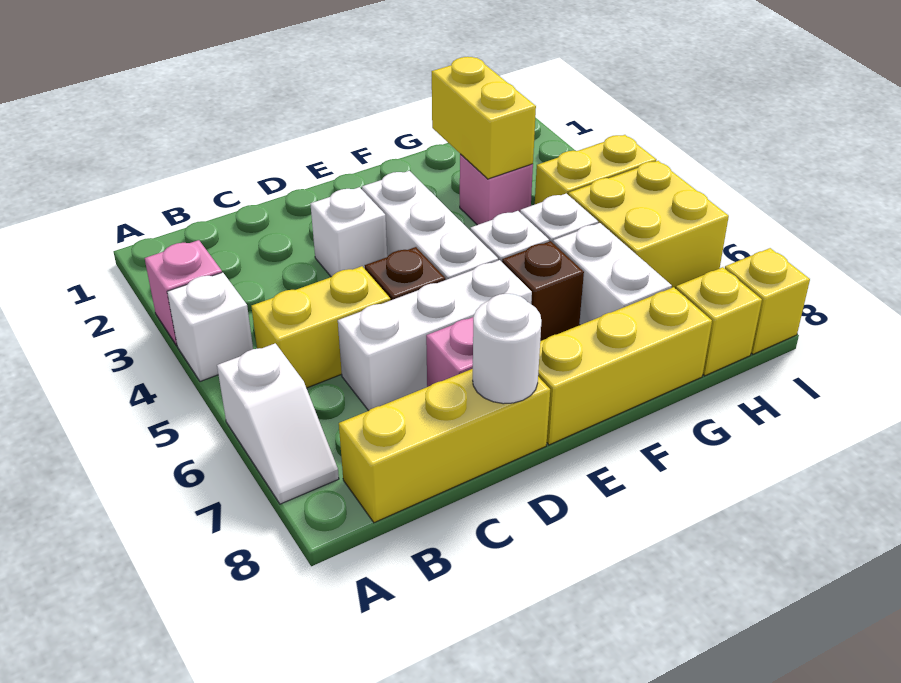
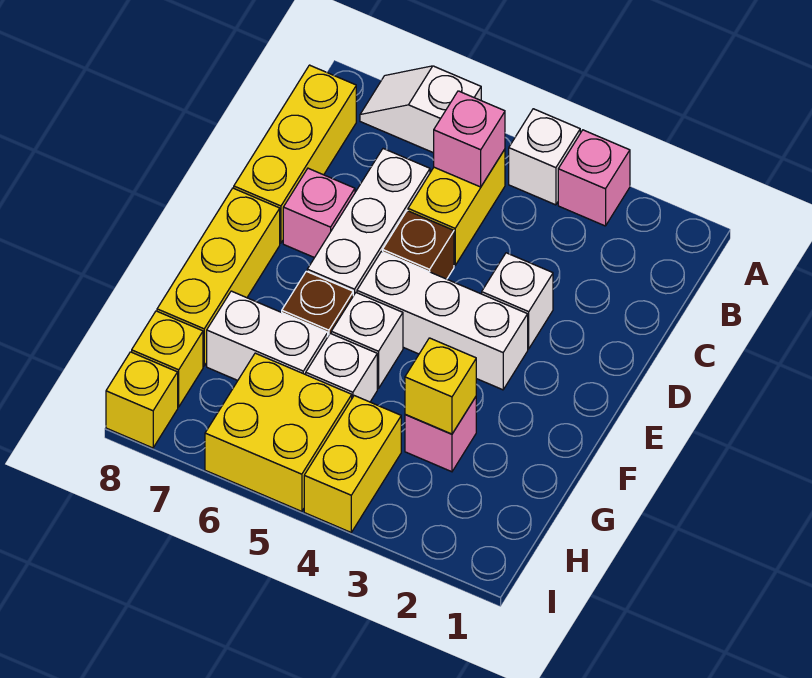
none -> pink 1x1 brick [434,91,505,187]
white 1x1 round brick [473,294,541,404] -> none
yellow 1x2 brick [432,57,536,179] -> yellow 1x1 brick [405,338,476,434]

